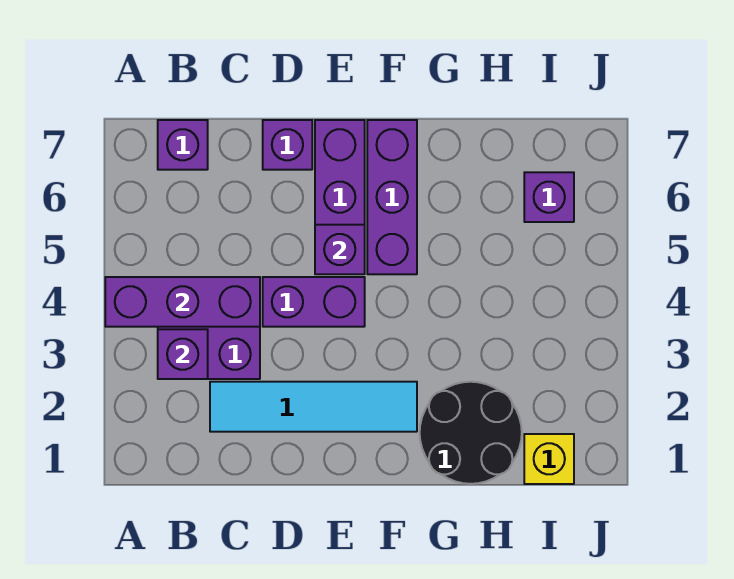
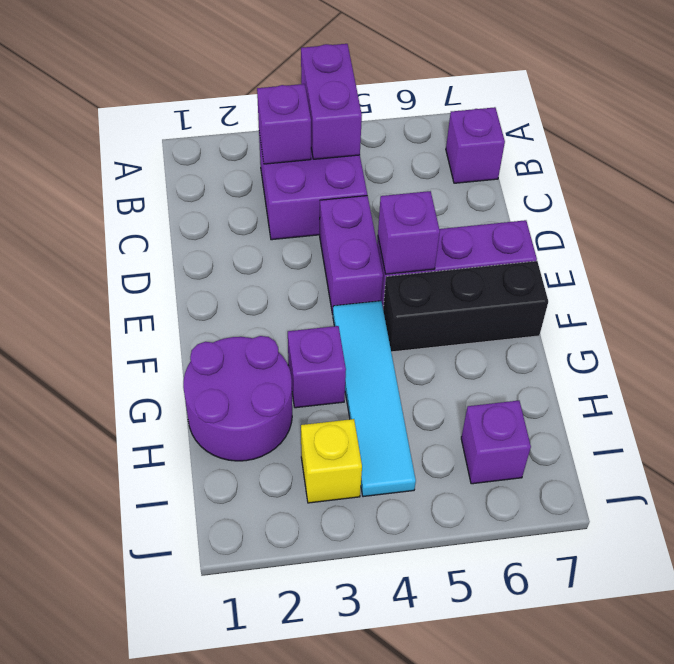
purple 1x3 brick [105,277,260,327] -> purple 1x2 brick [301,44,362,159]
cyan 1x4 tile [210,382,417,432] -> cyan 1x4 tile moved to [333,301,416,497]
purple 1x1 brick [263,120,312,170] -> purple 1x1 brick moved to [288,326,346,408]
purple 1x3 brick [367,120,417,274] -> black 1x3 brick [383,261,548,352]
black 2x2 round brick [420,382,522,484] -> purple 2x2 round brick [183,336,292,461]
yellow 1x1 brick [524,434,574,484] -> yellow 1x1 brick moved to [301,419,362,503]

